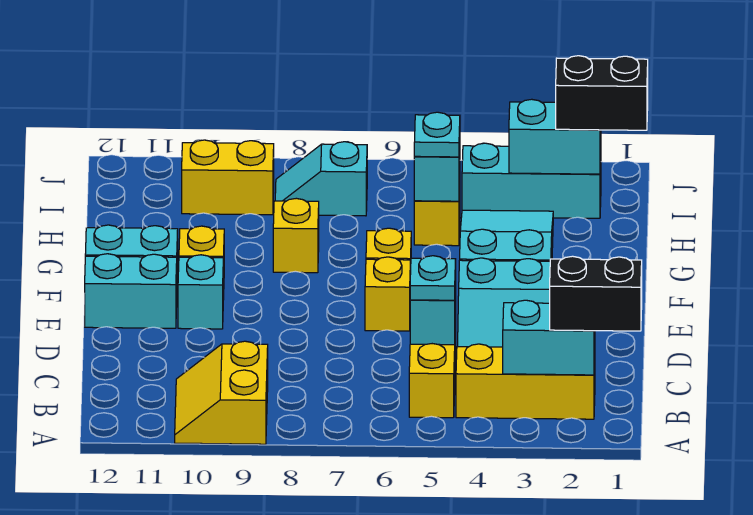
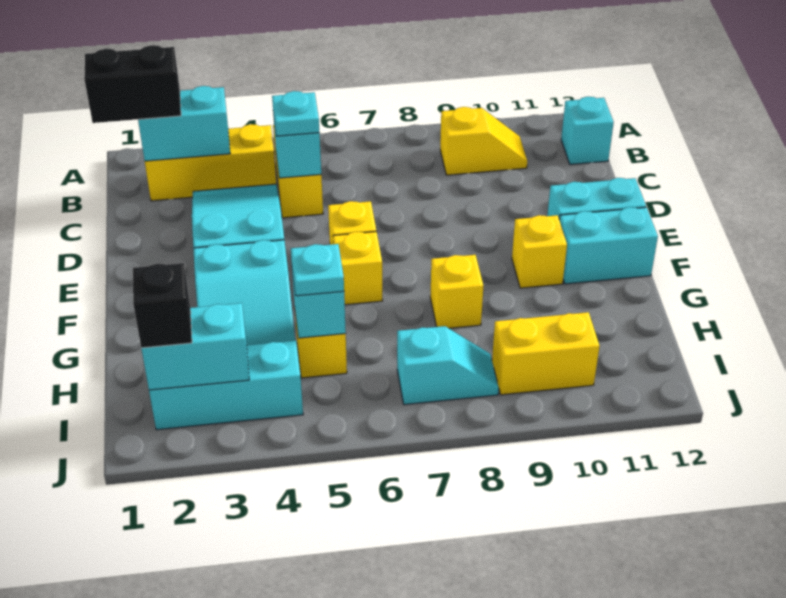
yellow 2x2 slope [175,341,268,444] -> yellow 1x2 slope [440,107,527,175]
cyan 1x1 brick [178,255,223,329] -> cyan 1x1 brick moved to [561,97,614,164]
black 1x2 brick [556,56,648,130] -> black 1x1 brick [133,263,192,348]

